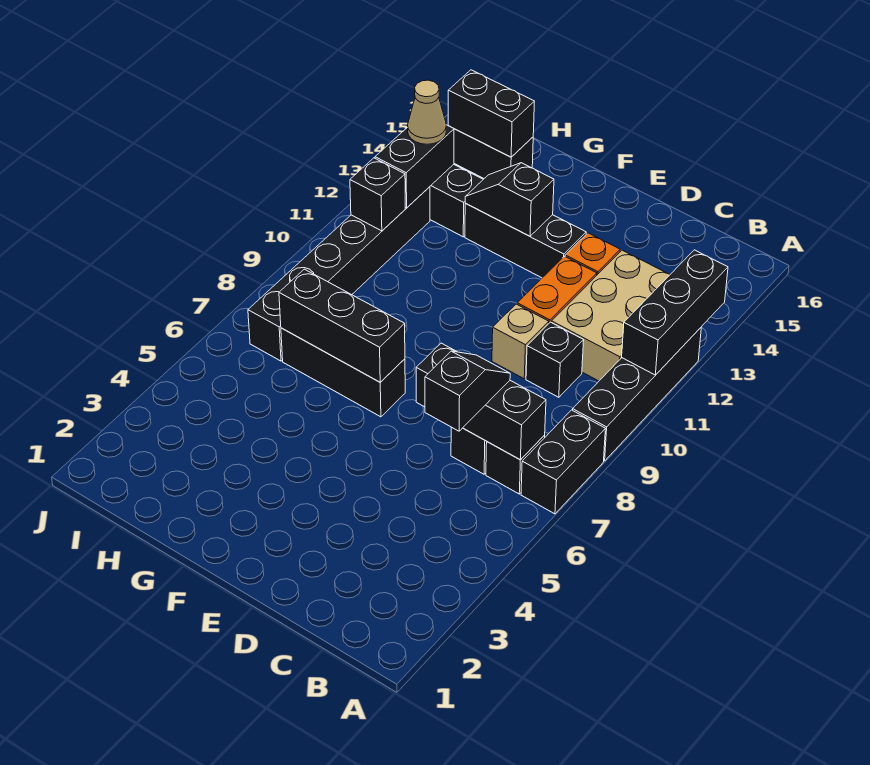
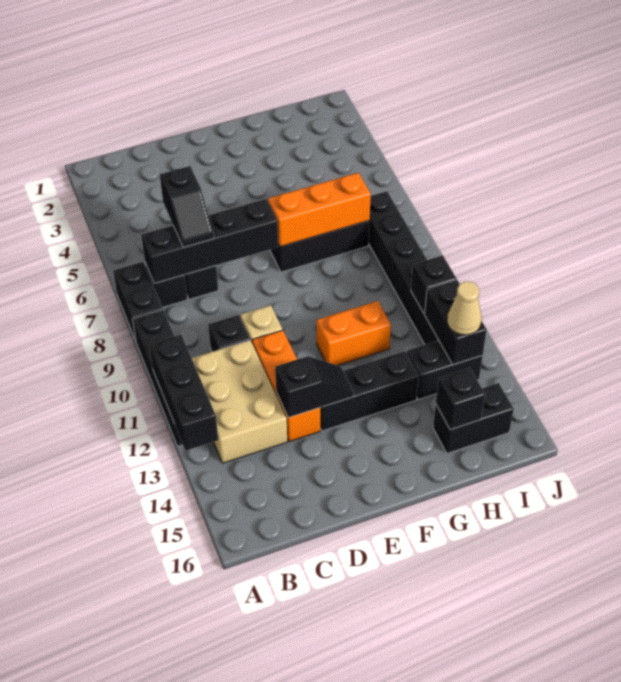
black 1x3 brick [416,343,546,460] -> black 1x4 brick [141,199,279,283]
black 1x3 brick [279,269,405,382] -> orange 1x3 brick [268,173,371,247]
none -> orange 1x2 brick [317,301,391,366]
black 1x2 slope [465,163,554,236] -> black 1x2 slope moved to [275,356,354,418]
black 1x2 brick [448,70,534,157] -> black 1x1 brick [436,368,485,430]

